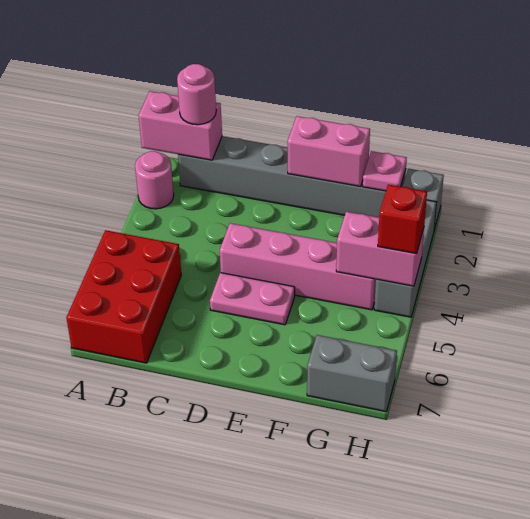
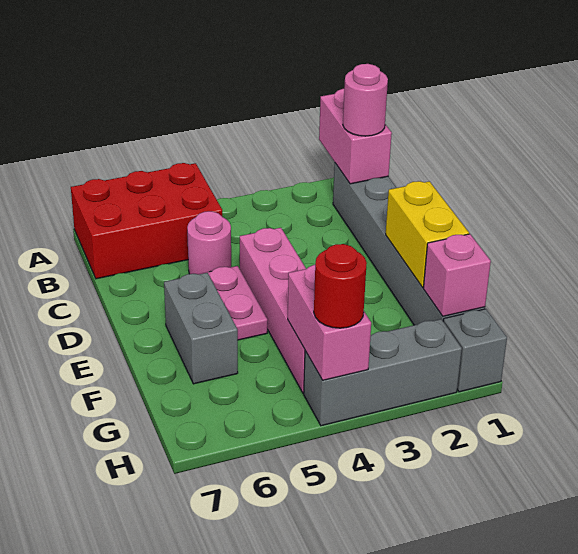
pink 1x1 round brick [135,151,174,209] -> pink 1x1 round brick moved to [187,211,231,274]
pink 1x2 brick [287,116,370,187] -> yellow 1x2 brick [386,181,469,287]
pink 1x1 plate [363,151,407,191] -> pink 1x1 brick [423,234,491,316]
grey 1x2 brick [307,335,397,412] -> grey 1x2 brick moved to [164,273,238,384]
red 1x1 brick [378,185,427,254] -> red 1x1 round brick [314,244,367,328]

